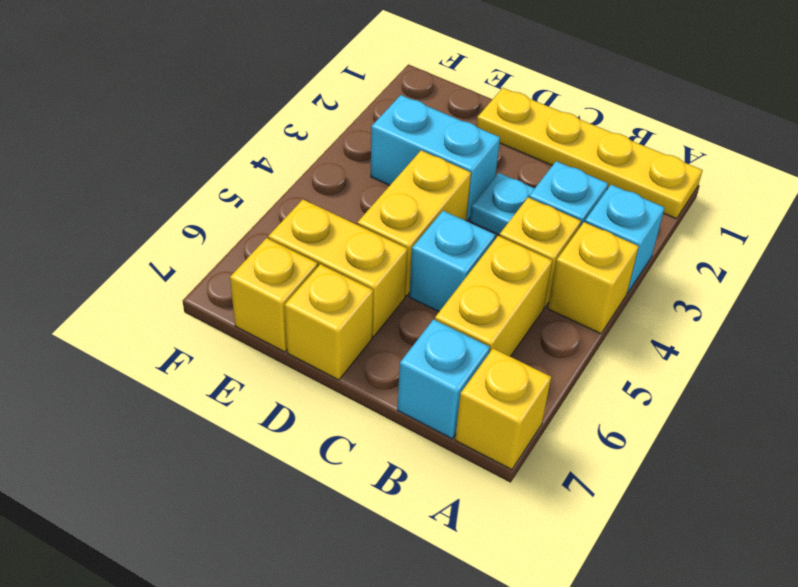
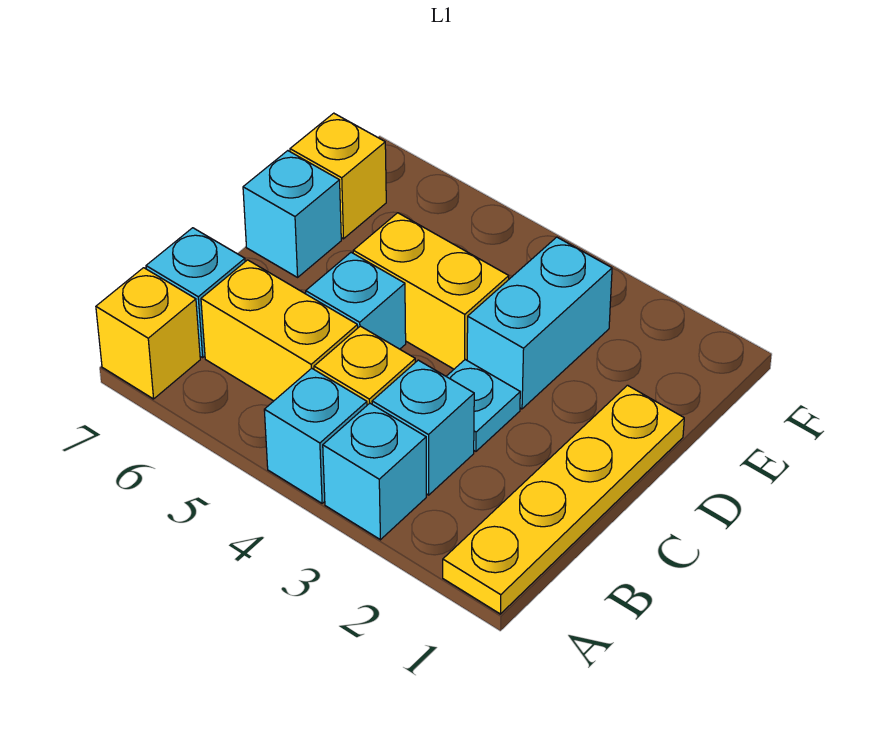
yellow 1x1 brick [548,222,639,334] -> cyan 1x1 brick [264,368,367,503]
yellow 1x2 brick [268,200,408,337] -> none
yellow 1x1 brick [285,264,373,380] -> cyan 1x1 brick [243,151,341,277]

